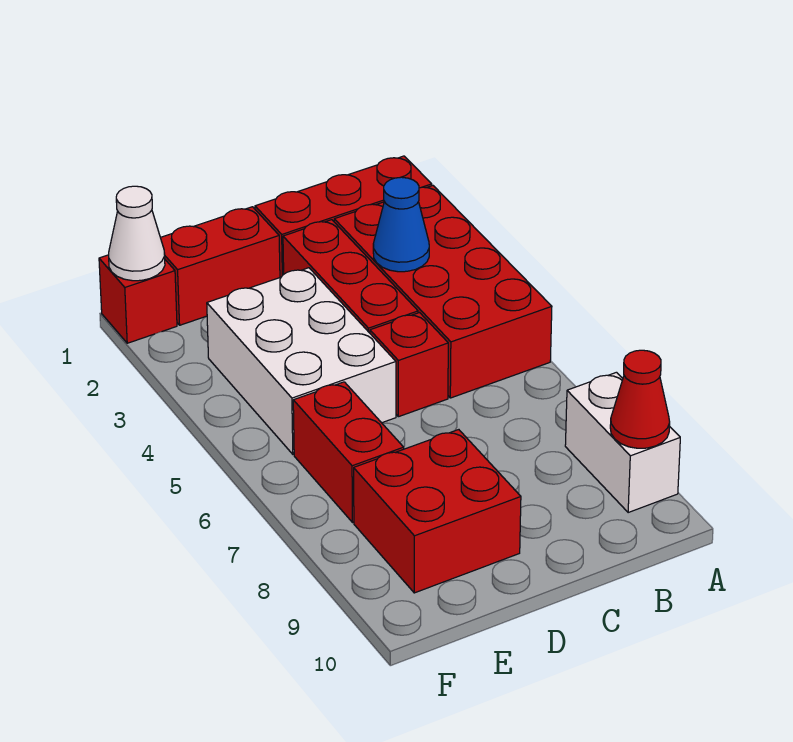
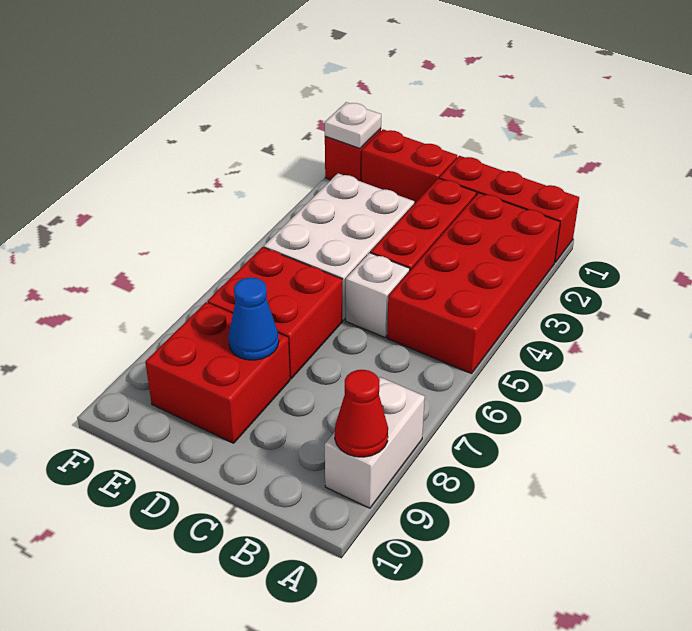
blue 1x1 cone [373,177,429,272] -> blue 1x1 cone moved to [228,277,279,360]
red 1x1 brick [370,313,448,417] -> white 1x1 brick [346,253,410,338]
red 1x2 brick [293,382,404,522] -> red 2x2 brick [207,247,342,379]
white 1x1 cone [109,186,165,281] -> white 1x1 plate [325,102,381,148]

